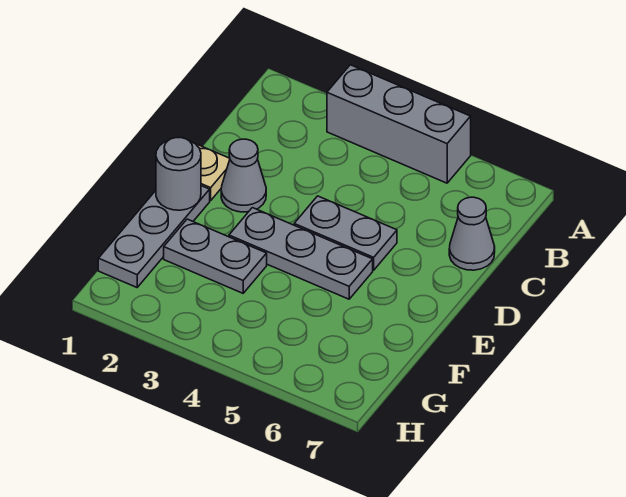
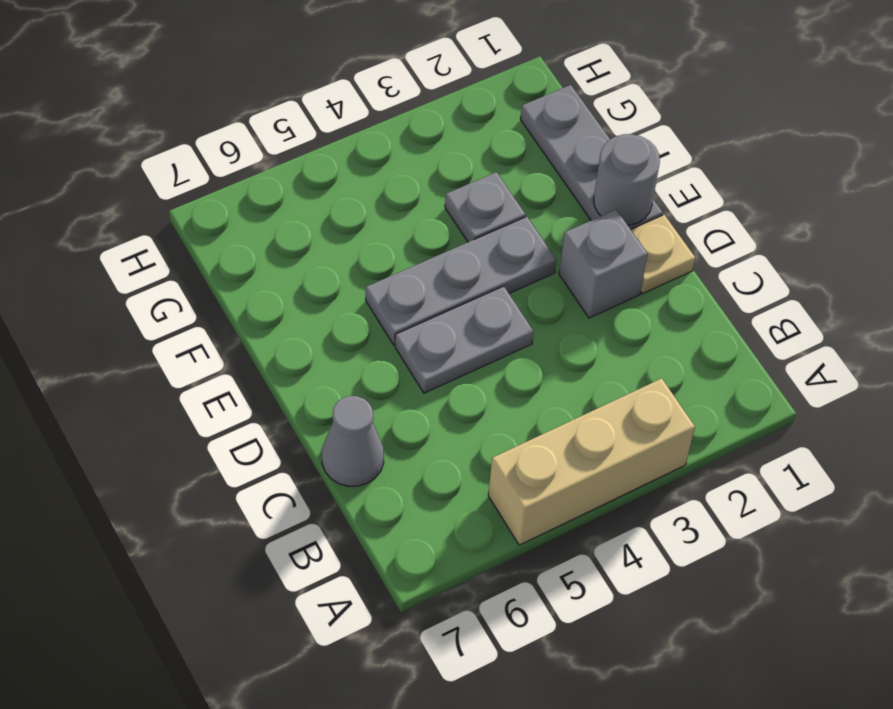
grey 1x3 brick [327,65,471,183] -> tan 1x3 brick [488,378,695,545]
grey 1x1 cone [221,139,266,212] -> grey 1x1 brick [559,210,647,318]
grey 1x2 plate [164,219,267,293] -> grey 1x1 plate [445,172,526,242]

